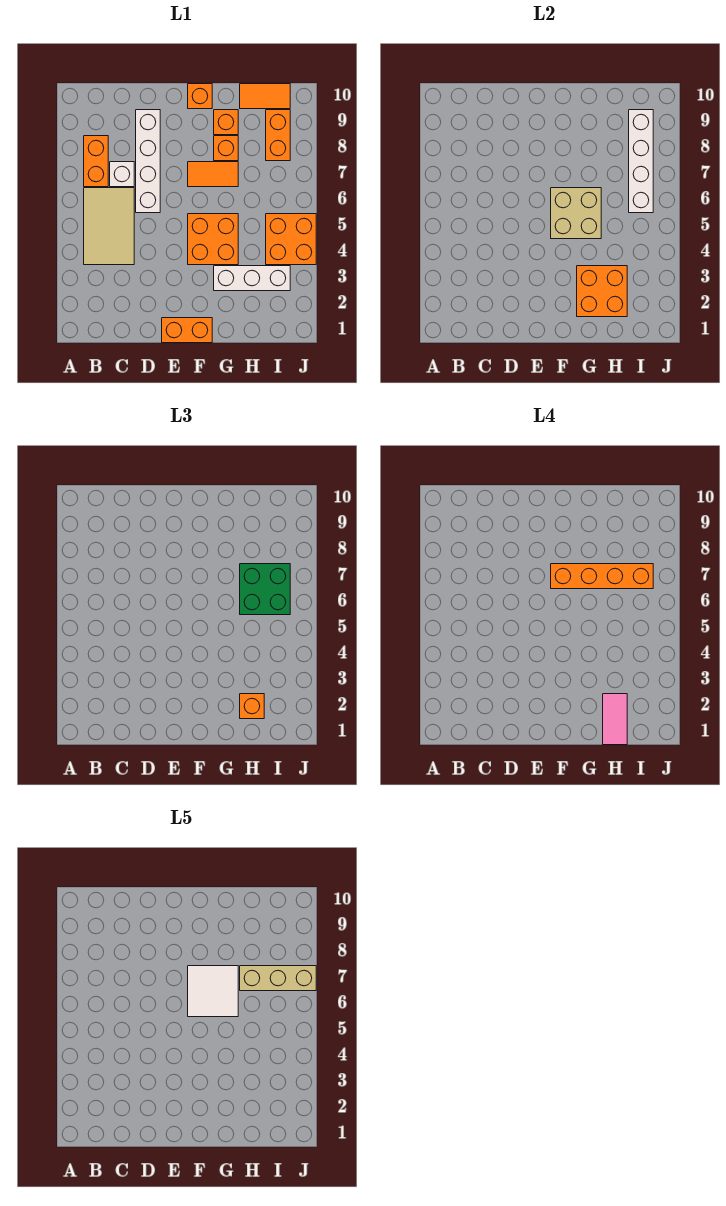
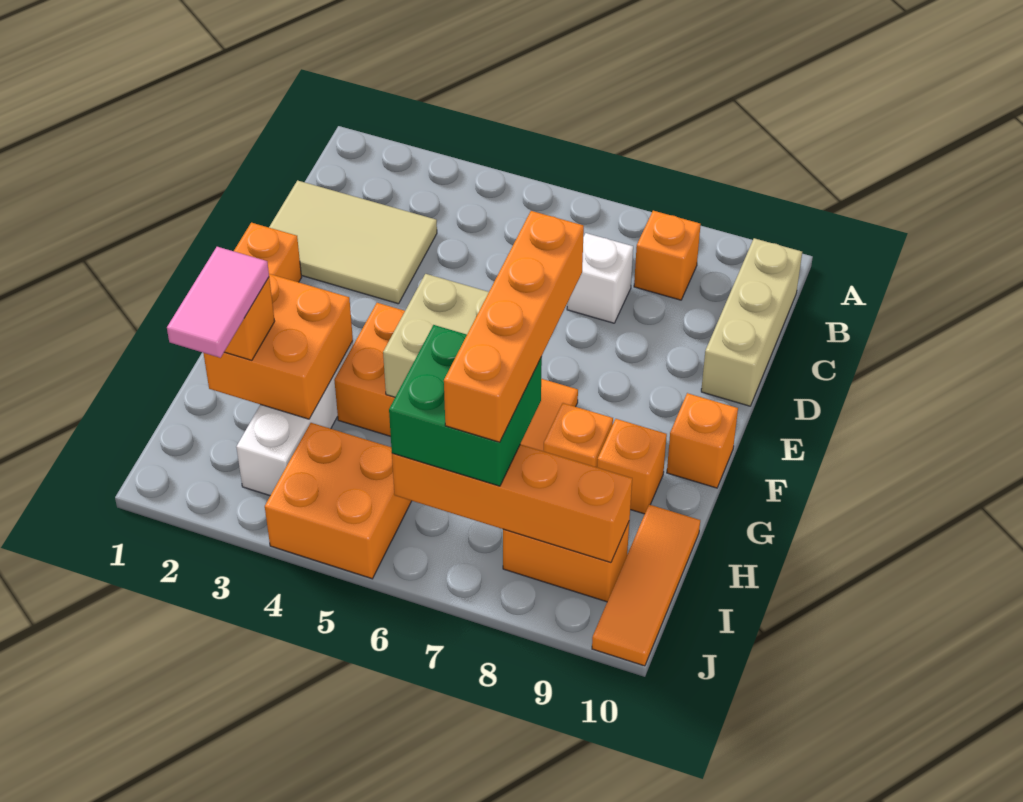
tan 2x3 tile [84,188,134,265] -> tan 2x3 tile moved to [269,180,437,304]
orange 1x2 brick [84,136,108,187] -> orange 1x1 brick [634,211,701,300]
white 1x4 brick [136,110,160,213] -> none
white 2x2 tile [188,966,238,1017] -> none
pink 1x2 tile [603,694,627,745] -> pink 1x2 tile turned to [167,247,269,358]
tan 1x3 brick [240,966,316,991] -> tan 1x3 brick moved to [701,238,802,406]
orange 1x2 tile [240,84,290,109] -> orange 1x3 tile [592,505,700,666]
white 1x4 brick [629,110,653,213] -> orange 1x4 brick [392,444,632,563]

